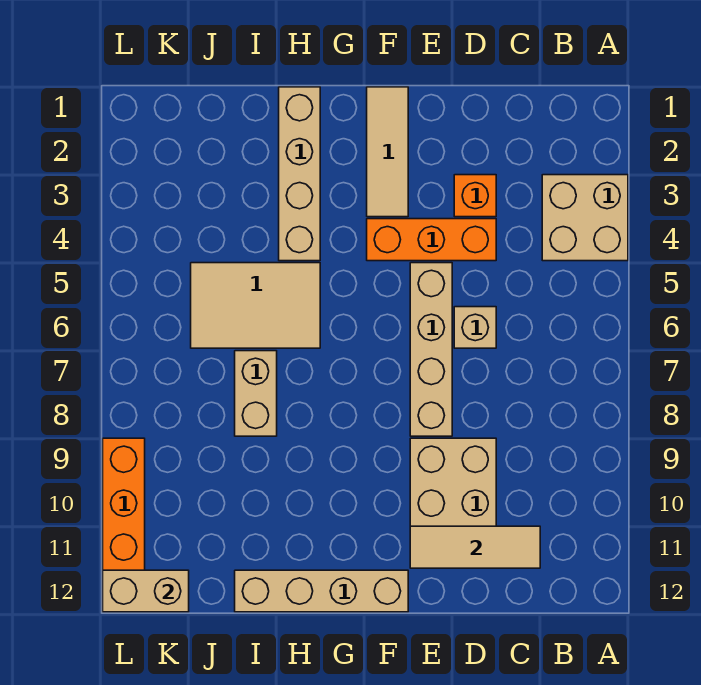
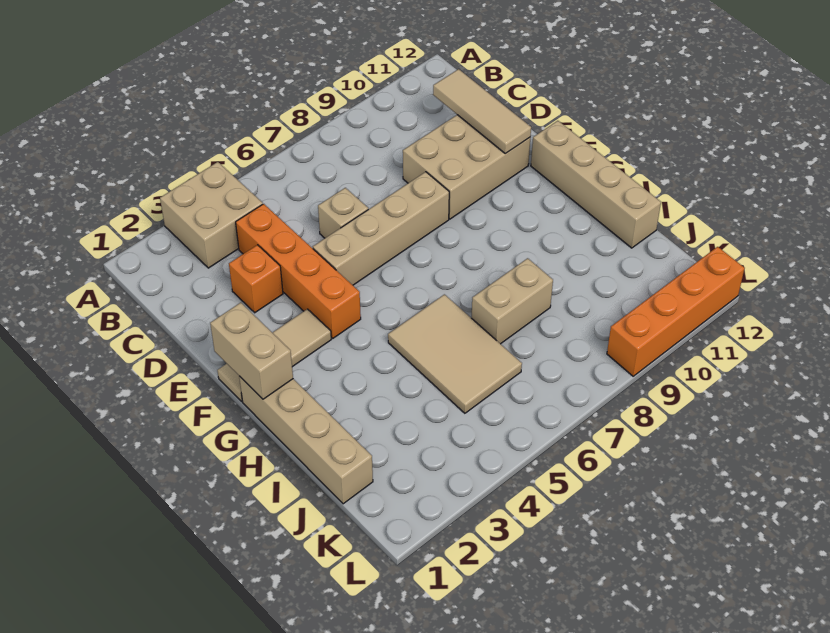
orange 1x3 brick [367,219,496,261] -> orange 1x4 brick [236,204,361,338]
tan 1x4 brick [279,87,320,261] -> tan 1x4 brick turned to [239,376,373,504]
tan 1x2 brick [103,570,189,612] -> tan 1x2 brick moved to [210,303,293,399]

